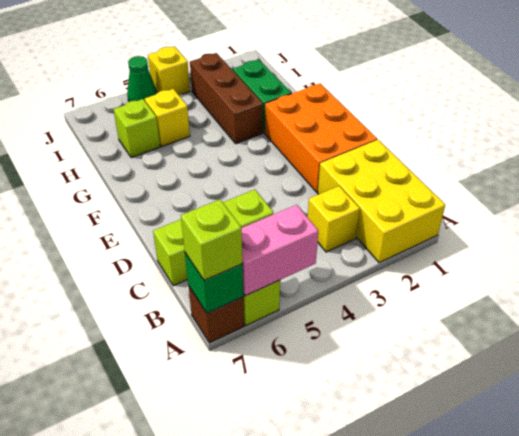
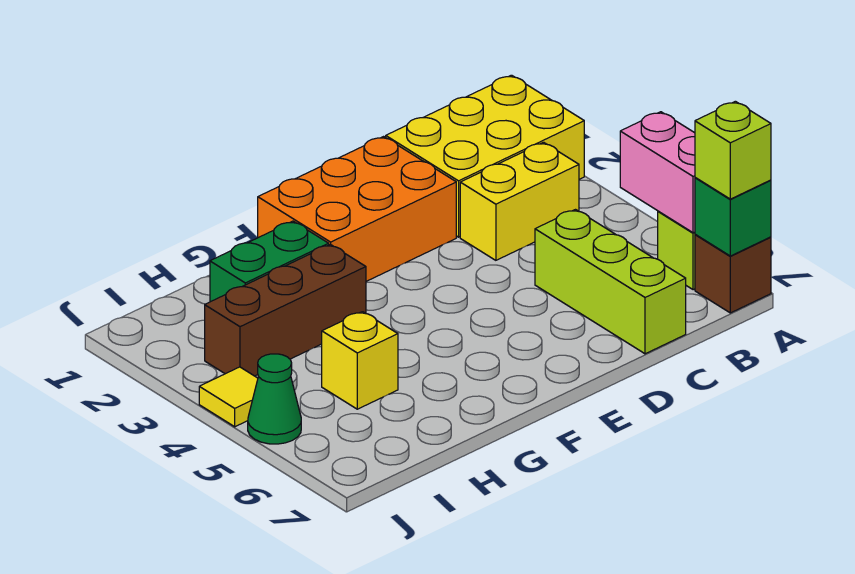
yellow 1x1 brick [308,186,360,252] -> yellow 1x2 brick [460,142,579,260]
lime 1x1 brick [113,99,160,158] -> none
yellow 1x1 brick [148,46,190,95] -> yellow 1x1 tile [199,367,258,427]

